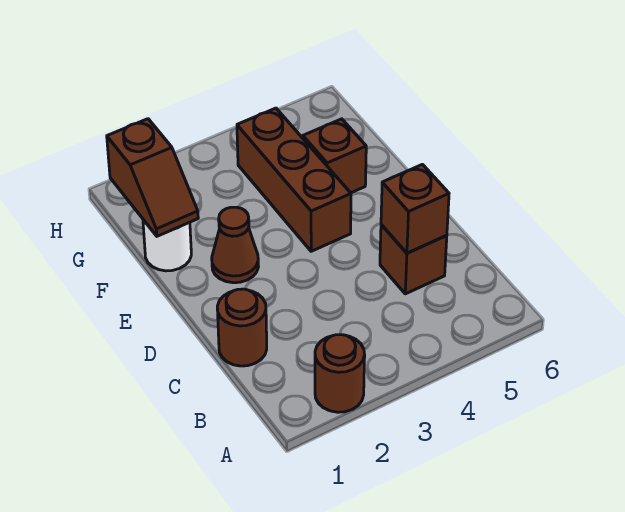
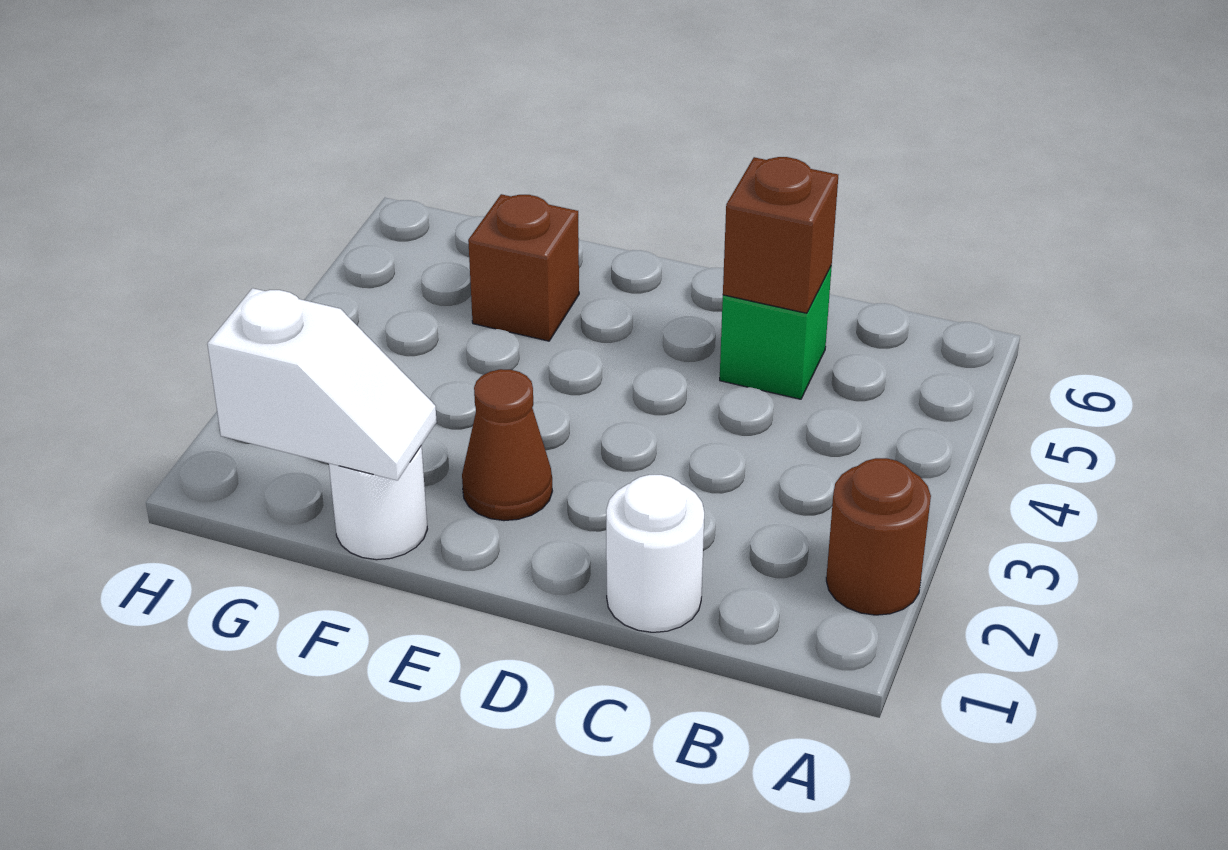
brown 1x1 round brick [217,289,267,366] -> white 1x1 round brick [606,475,704,632]
brown 1x1 brick [380,225,447,294] -> green 1x1 brick [720,266,832,399]
brown 1x3 brick [237,108,351,251] -> none
brown 1x2 slope [107,119,198,236] -> white 1x2 slope [207,288,437,481]

